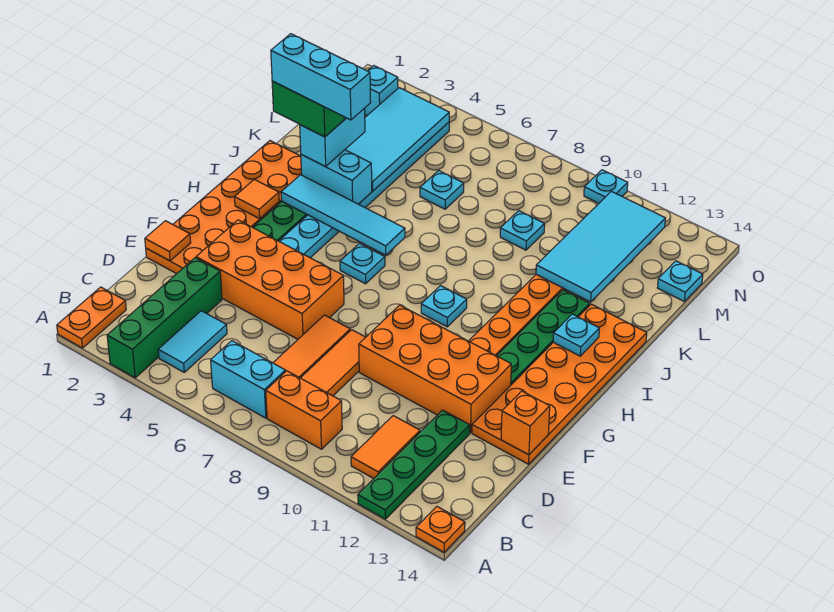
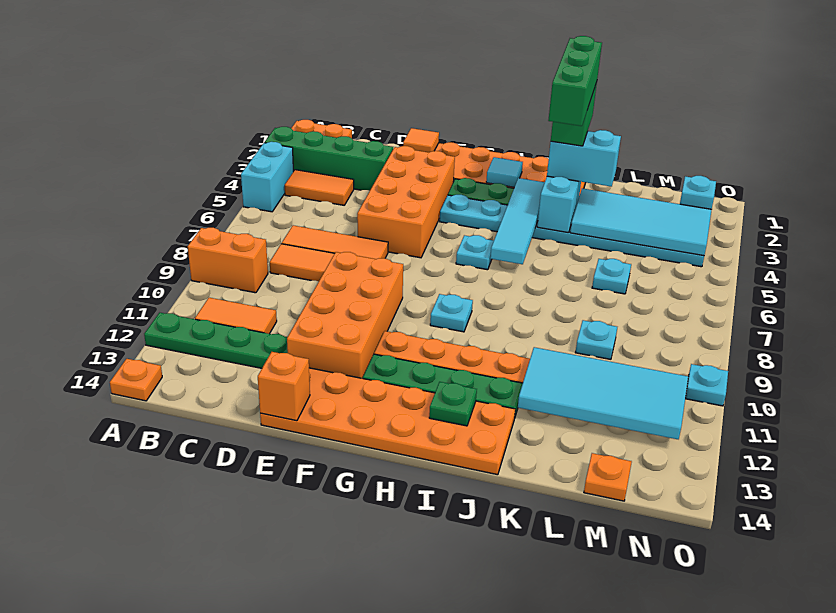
cyan 1x2 tile [158,311,227,372] -> orange 1x2 tile [285,170,354,205]
cyan 1x2 brick [211,341,285,418] -> cyan 1x2 brick moved to [241,142,293,212]
orange 1x2 brick [266,371,342,449] -> orange 1x2 brick turned to [188,228,268,293]
orange 1x1 tile [235,179,279,219] -> cyan 1x1 tile [486,157,523,187]
cyan 1x1 plate [553,314,599,356] -> green 1x1 plate [429,382,477,426]
cyan 1x3 brick [271,34,371,120] -> green 1x3 brick [548,36,602,126]
cyan 1x1 plate [657,261,703,301] -> orange 1x1 plate [584,453,632,501]

